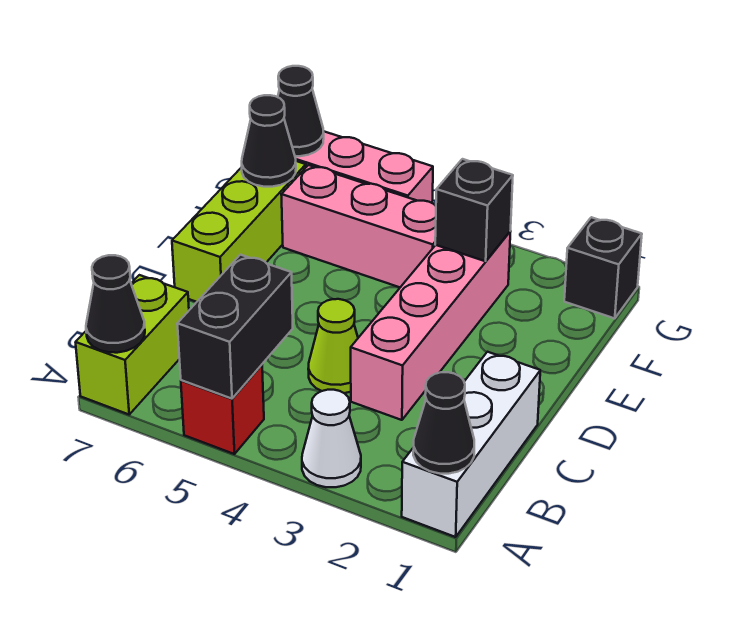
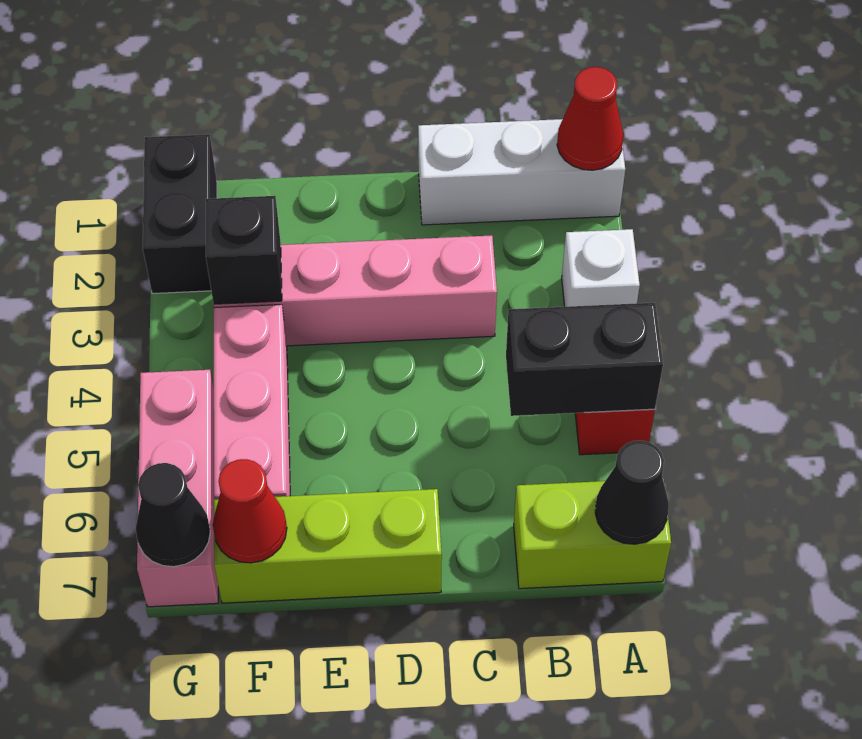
black 1x1 cone [413,372,474,474] -> red 1x1 cone [557,67,623,170]
white 1x1 cone [302,390,361,487] -> white 1x1 brick [562,229,640,307]
lime 1x1 cone [308,299,358,393] -> none
black 1x1 cone [242,95,296,187] -> red 1x1 cone [213,459,287,563]
black 1x1 brick [564,217,642,318] -> black 1x2 brick [143,134,217,294]

